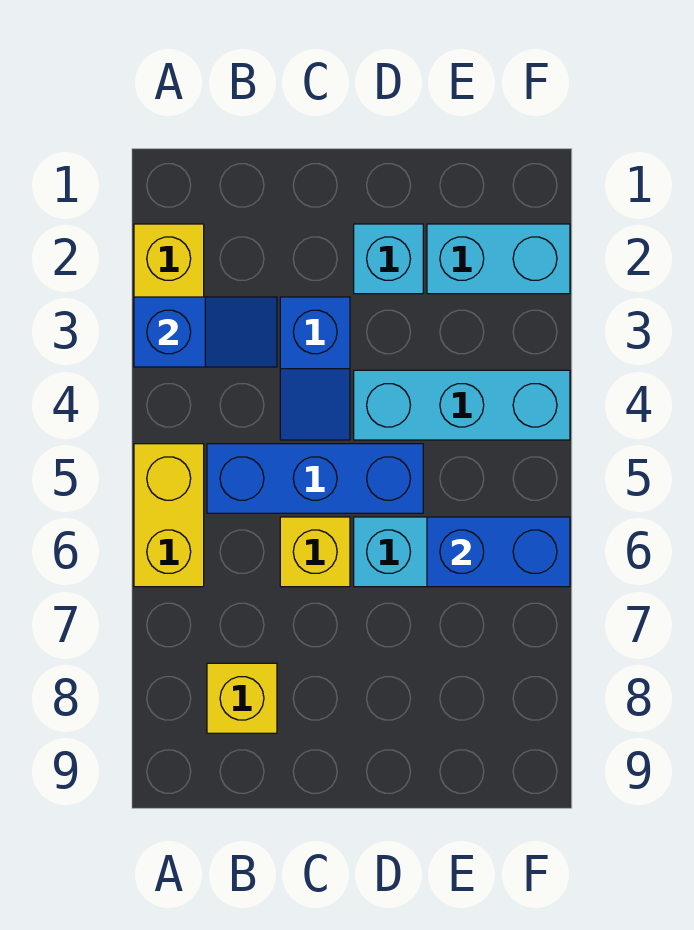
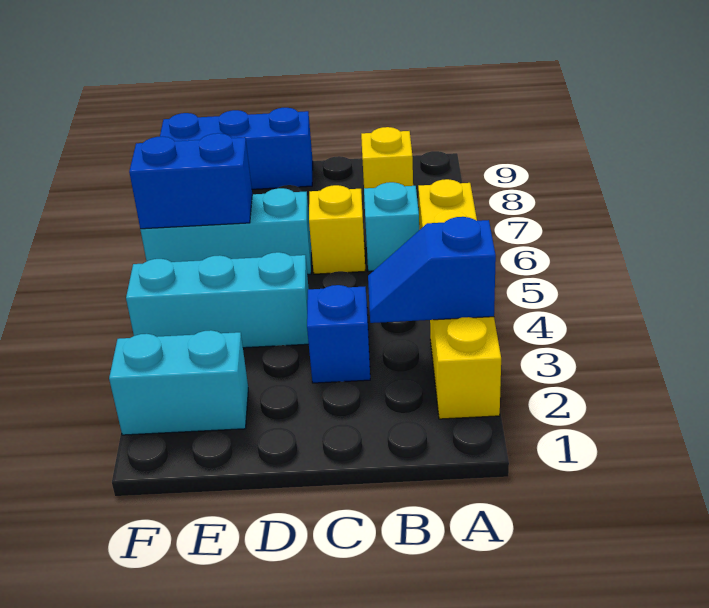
blue 1x3 brick [207,444,423,513] -> blue 1x3 brick moved to [160,108,313,189]
cyan 1x1 brick [354,224,423,294] -> cyan 1x1 brick moved to [364,182,419,271]

